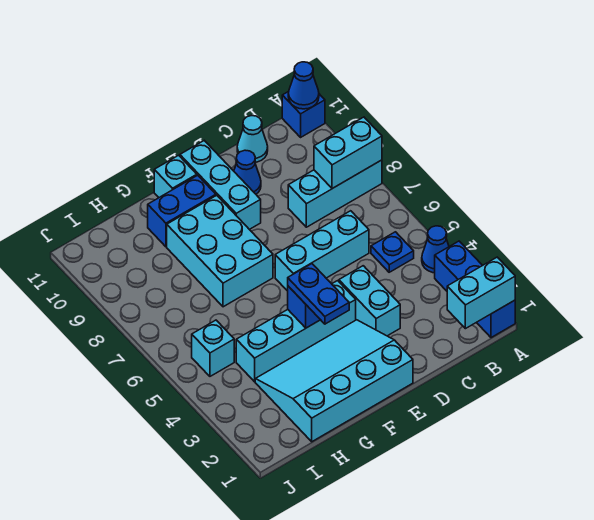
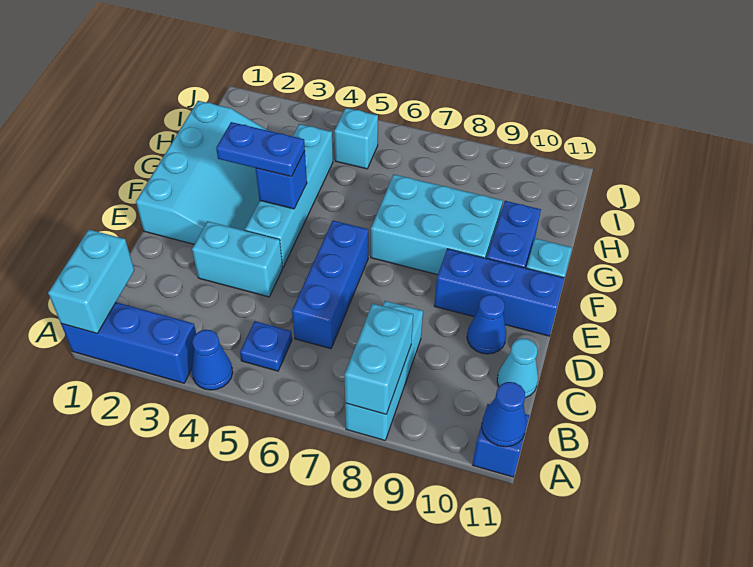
cyan 1x3 brick [275,211,369,291] -> blue 1x3 brick [292,221,368,349]
cyan 1x3 brick [180,141,261,230] -> blue 1x3 brick [434,249,564,336]

